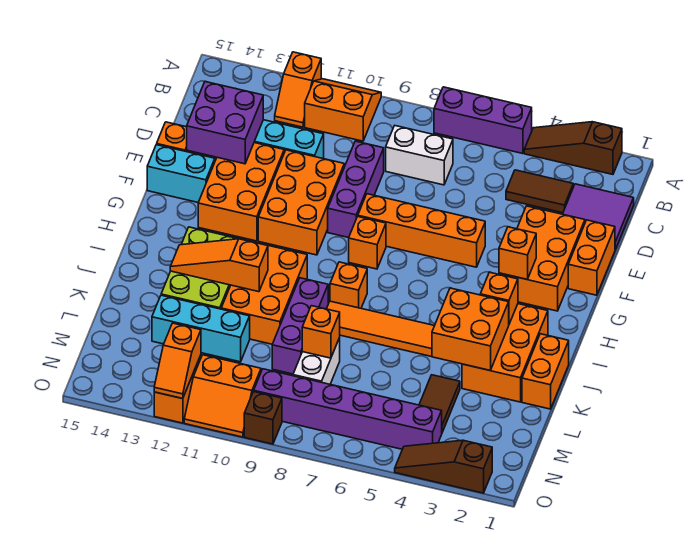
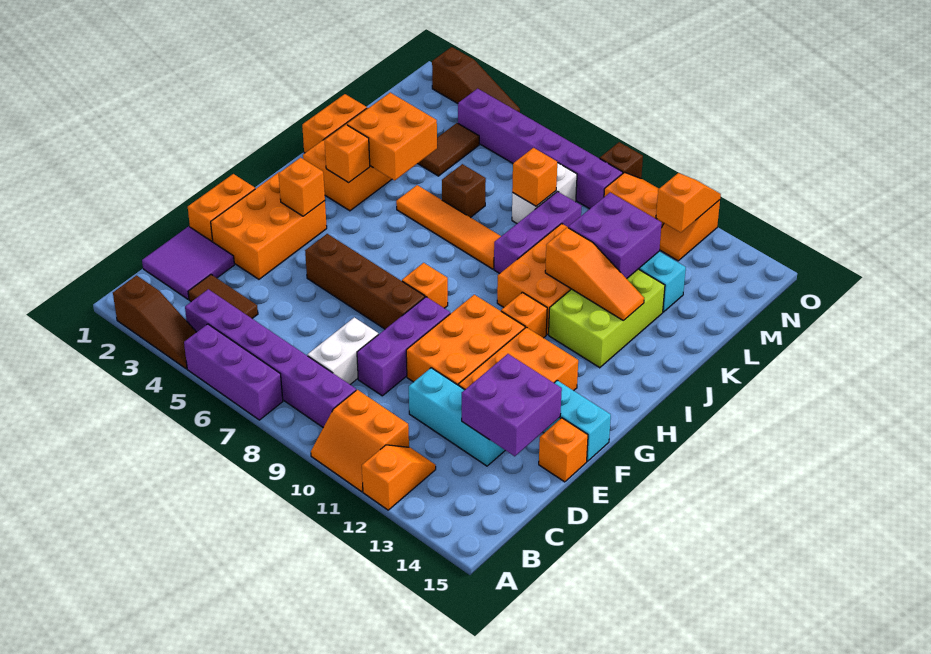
none -> purple 1x6 brick [185,289,356,428]
white 1x2 brick [386,126,453,185] -> white 1x2 brick turned to [307,317,378,384]
orange 1x4 brick [358,194,485,267] -> brown 1x4 brick [305,234,425,329]
orange 1x1 brick [330,262,367,308] -> orange 1x1 brick moved to [501,292,547,338]
none -> brown 1x1 brick [442,164,486,218]
none -> purple 2x2 brick [568,193,662,279]

